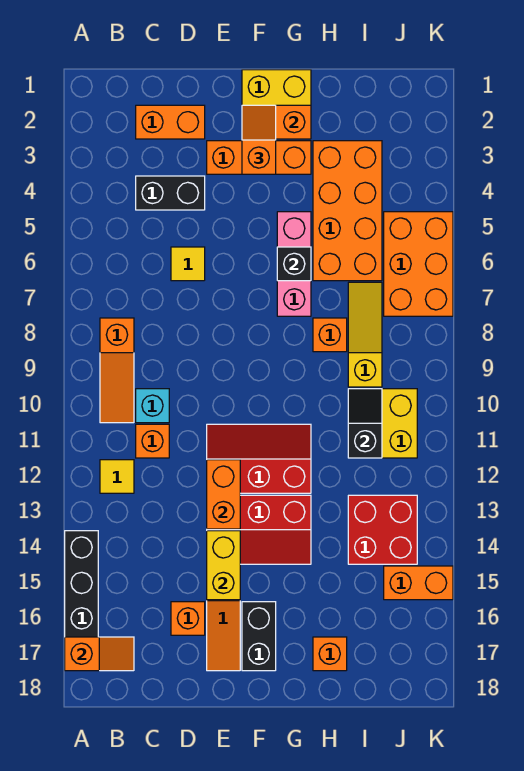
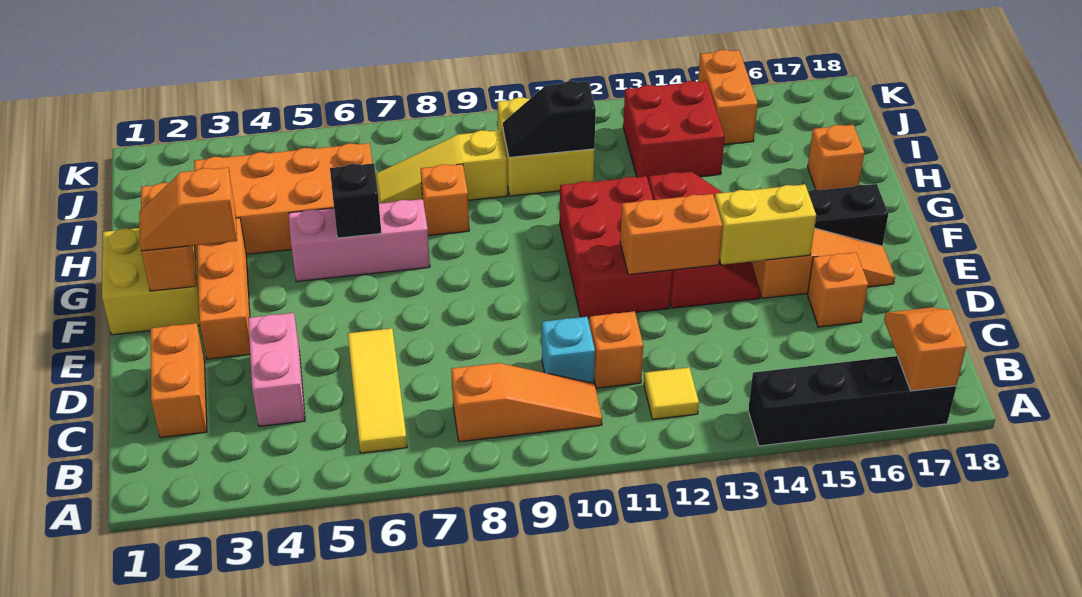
black 1x2 brick [136,176,205,210] -> pink 1x2 brick [248,313,305,426]
yellow 1x1 tile [171,247,205,281] -> yellow 1x3 tile [348,328,407,453]
red 2x3 slope [207,424,311,493] -> red 2x3 brick [560,176,672,317]
orange 2x3 brick [384,212,453,316] -> none

